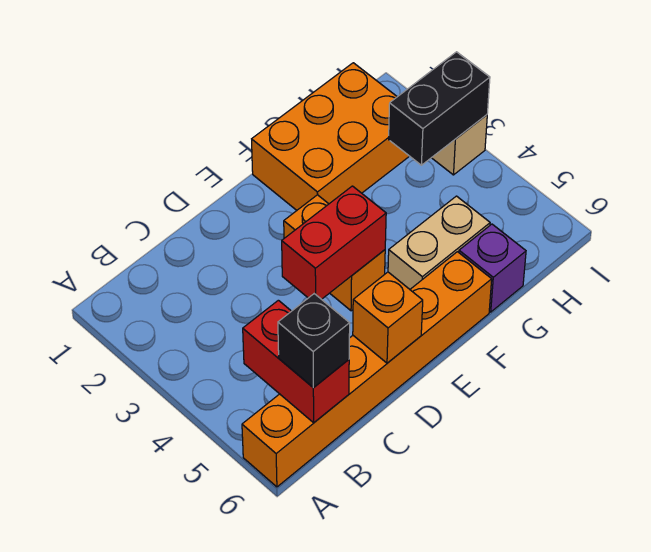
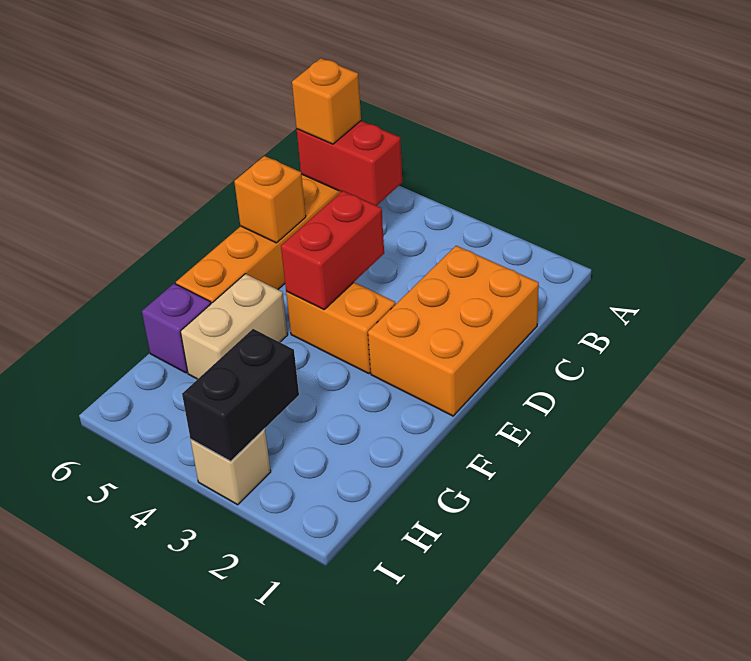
black 1x1 brick [278,294,350,388] -> orange 1x1 brick [292,58,361,144]
orange 2x3 brick [252,63,409,210] -> orange 2x3 brick moved to [368,246,539,416]

